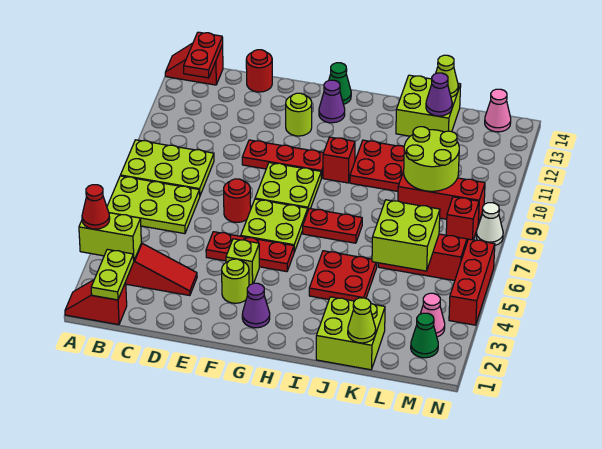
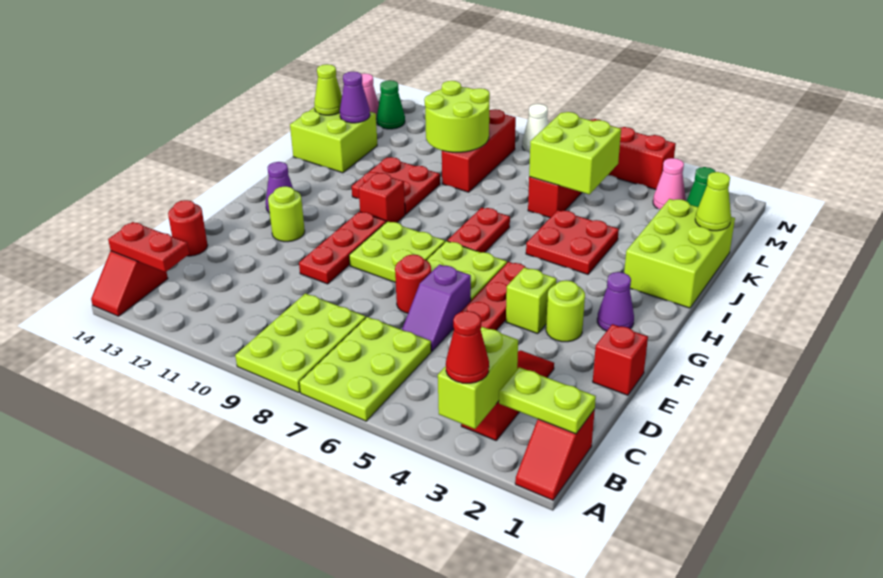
none -> purple 1x2 slope [402,264,471,351]
green 1x1 cone [329,63,351,104] -> green 1x1 cone moved to [377,80,405,129]
lime 2x2 brick [316,297,385,370] -> lime 2x3 brick [624,199,735,308]
red 1x1 brick [446,197,479,241] -> red 1x1 brick moved to [593,324,648,395]

